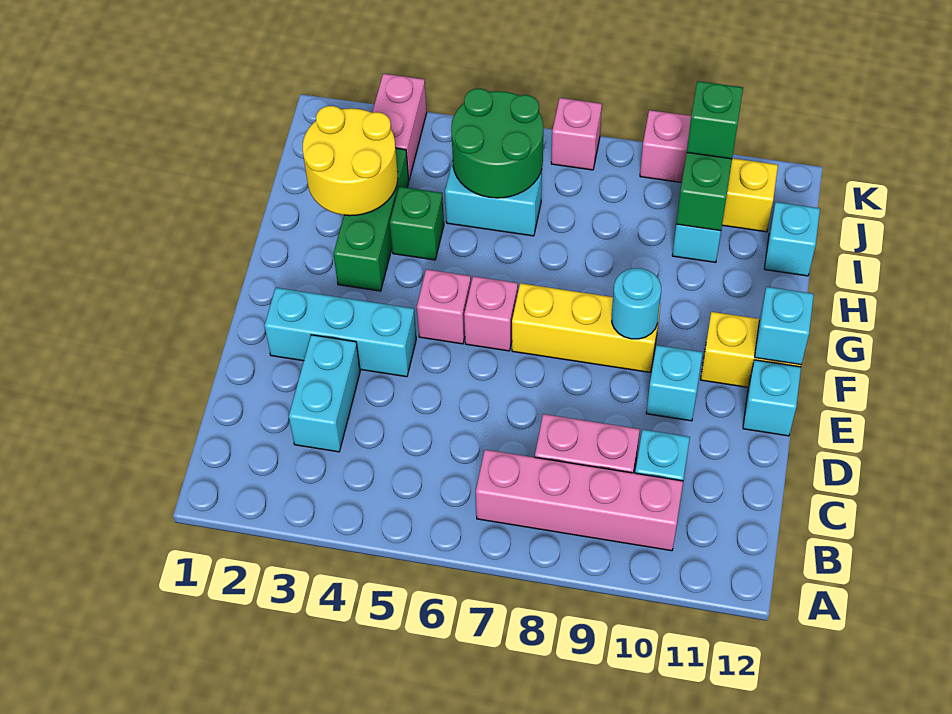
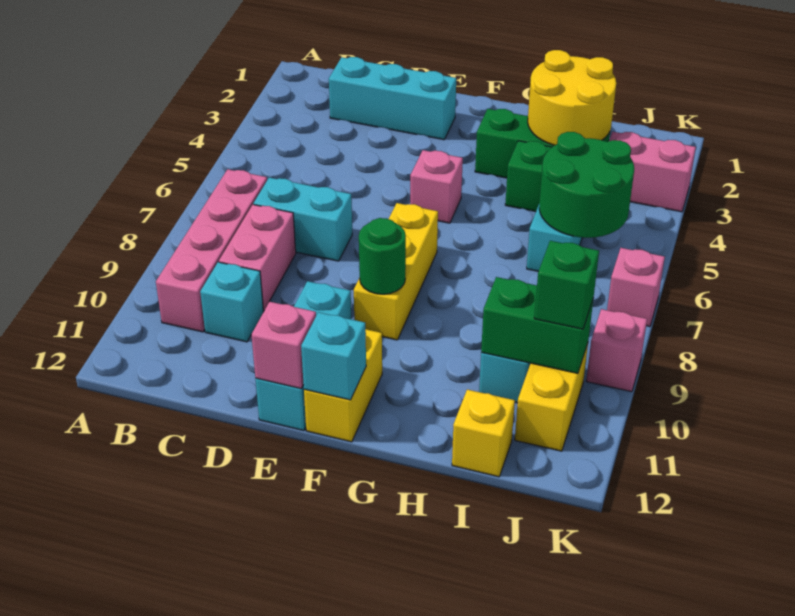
cyan 1x2 brick [289,335,360,452] -> cyan 1x2 brick moved to [253,178,352,261]
cyan 1x3 brick [264,288,416,377] -> cyan 1x3 brick turned to [329,57,456,140]
pink 1x1 brick [464,276,518,351] -> pink 1x1 brick moved to [251,302,316,389]
cyan 1x1 round brick [612,268,661,339] -> green 1x1 round brick [359,218,406,294]
cyan 1x1 brick [764,202,820,276] -> yellow 1x1 brick [452,390,515,477]

